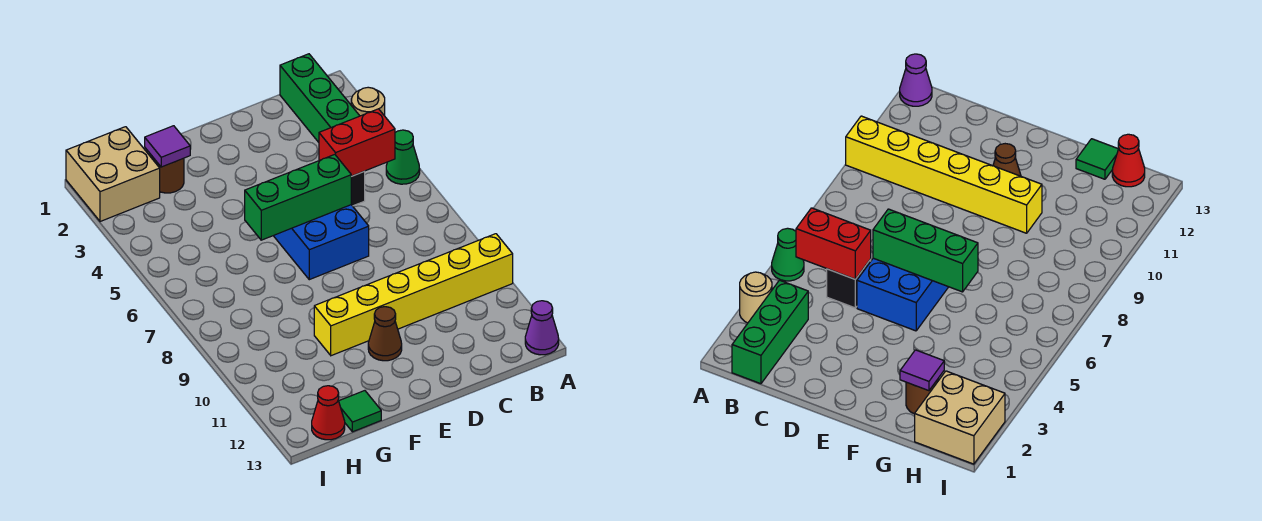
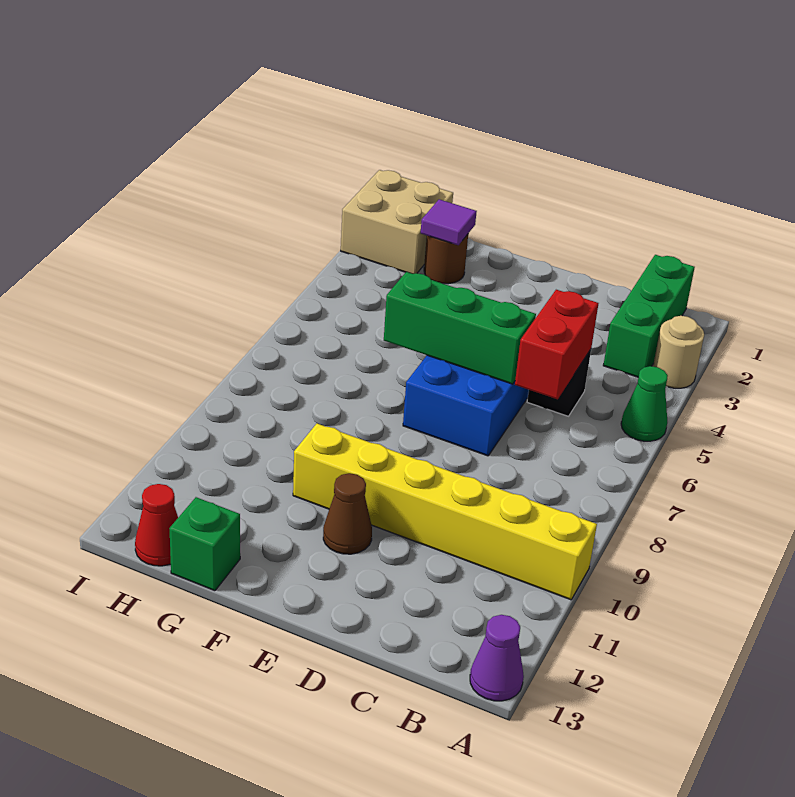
red 1x2 brick [319,109,395,176] -> red 1x2 brick turned to [515,290,598,399]
green 1x1 tile [339,391,381,432] -> green 1x1 brick [169,497,240,591]

